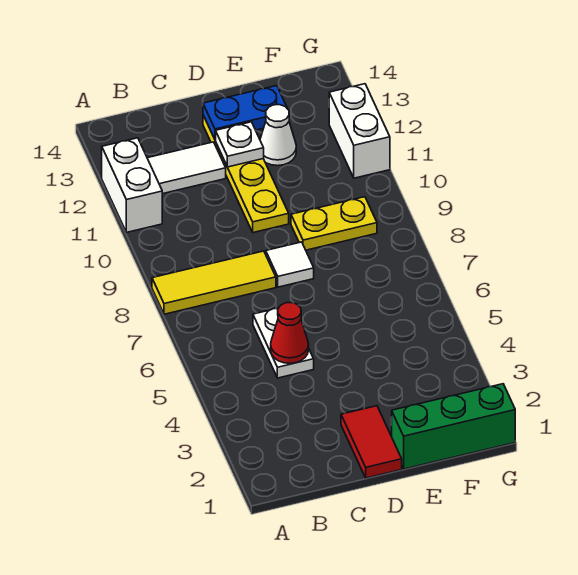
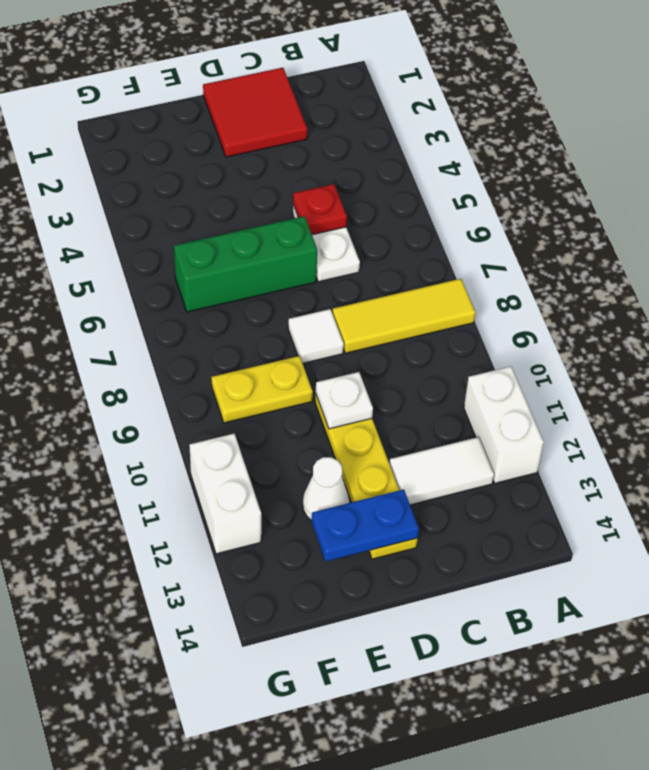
red 1x1 cone [271,303,309,363] -> red 1x1 plate [293,184,347,235]
red 1x2 tile [341,406,402,478] -> red 2x2 tile [203,68,307,157]
white 1x1 plate [216,122,264,167] -> white 1x1 plate moved to [316,372,373,429]
green 1x3 brick [392,384,515,469] -> green 1x3 brick moved to [174,216,317,312]

